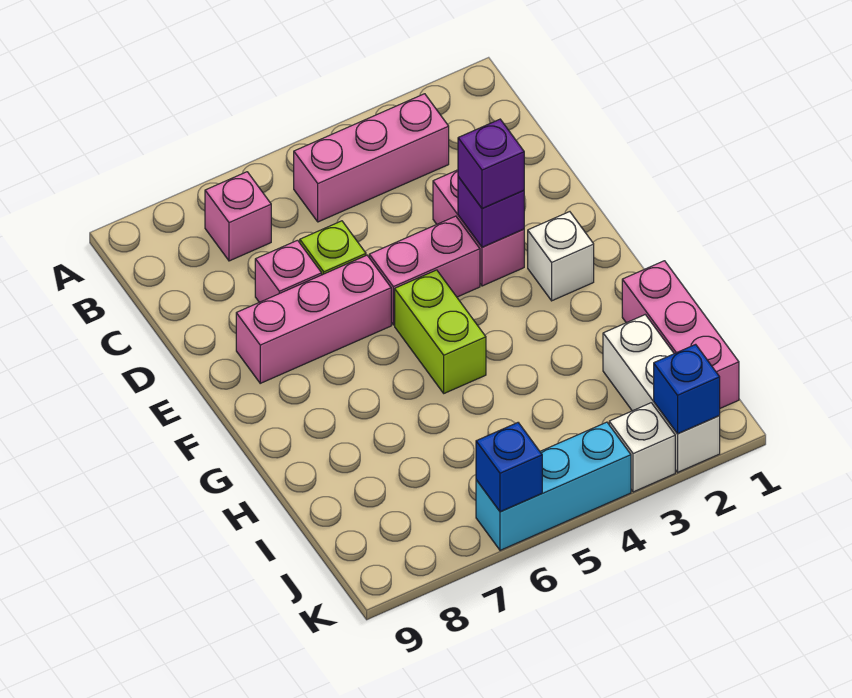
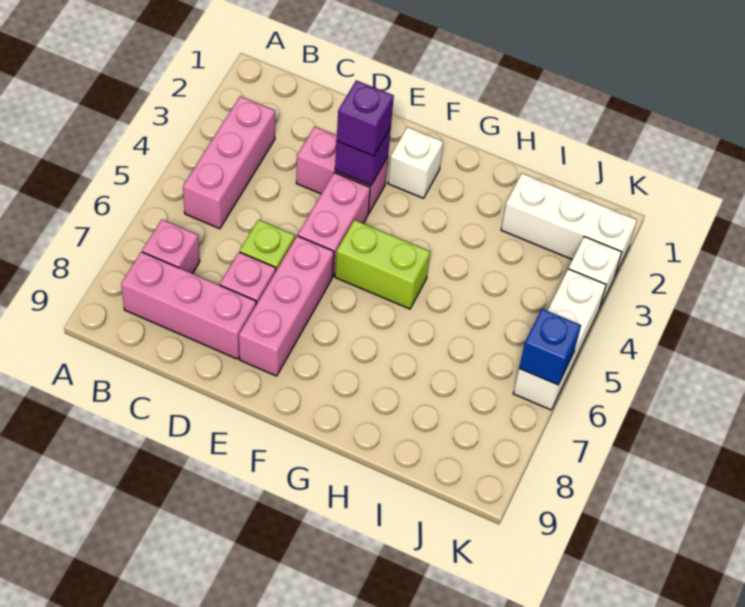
pink 1x3 brick [622,261,739,408] -> pink 1x3 brick moved to [121,252,256,359]
blue 1x1 brick [654,344,720,434] -> none
cyan 1x3 brick [476,422,631,550] -> white 1x3 brick [513,269,606,410]

